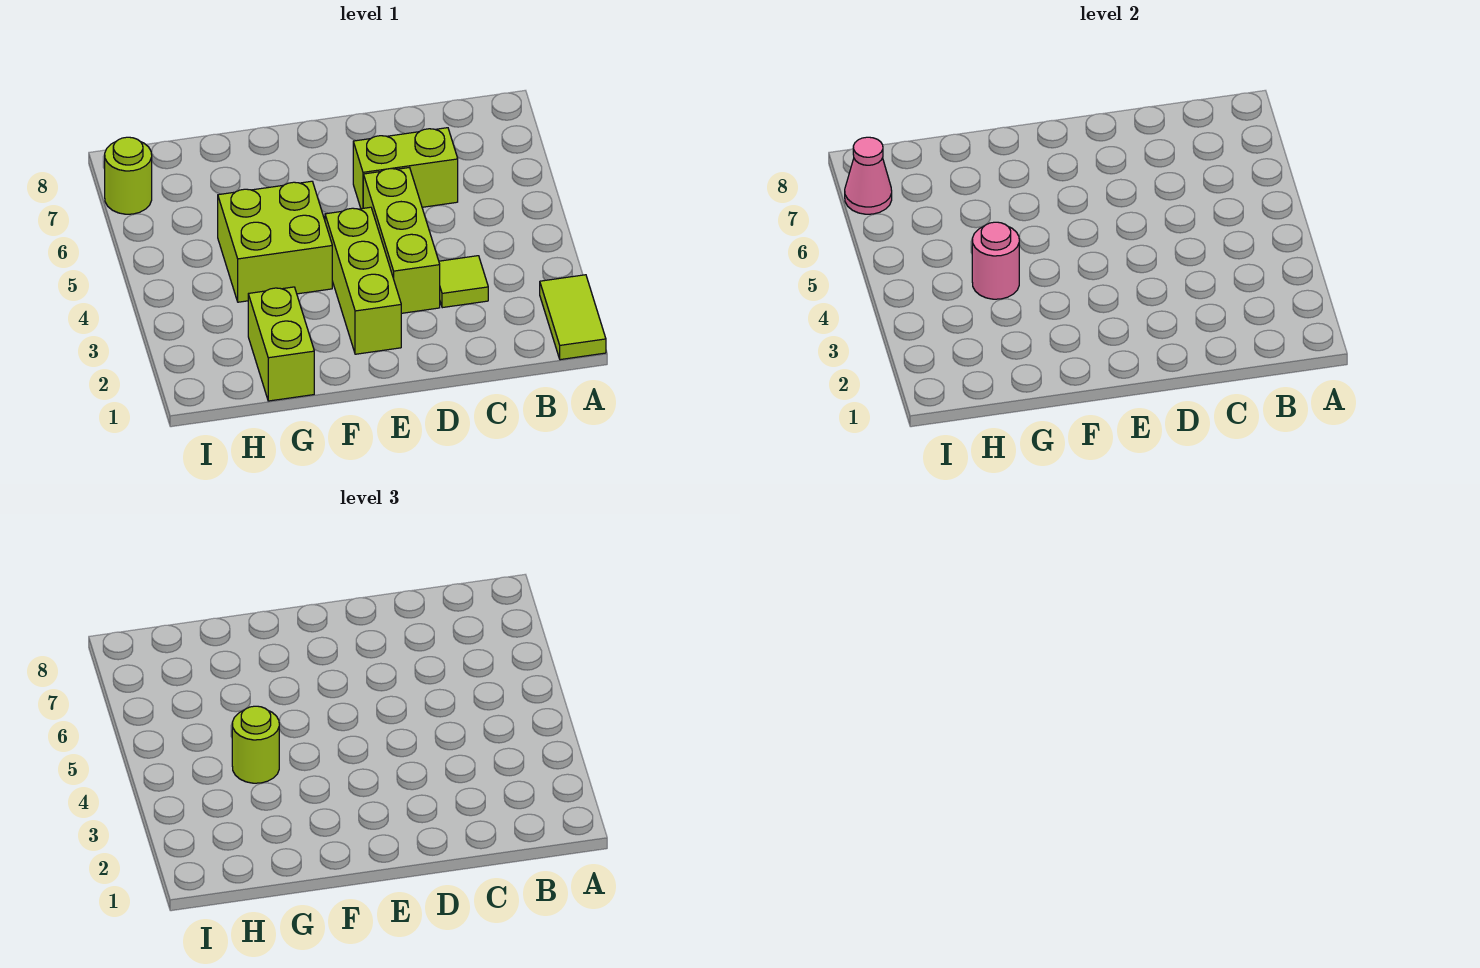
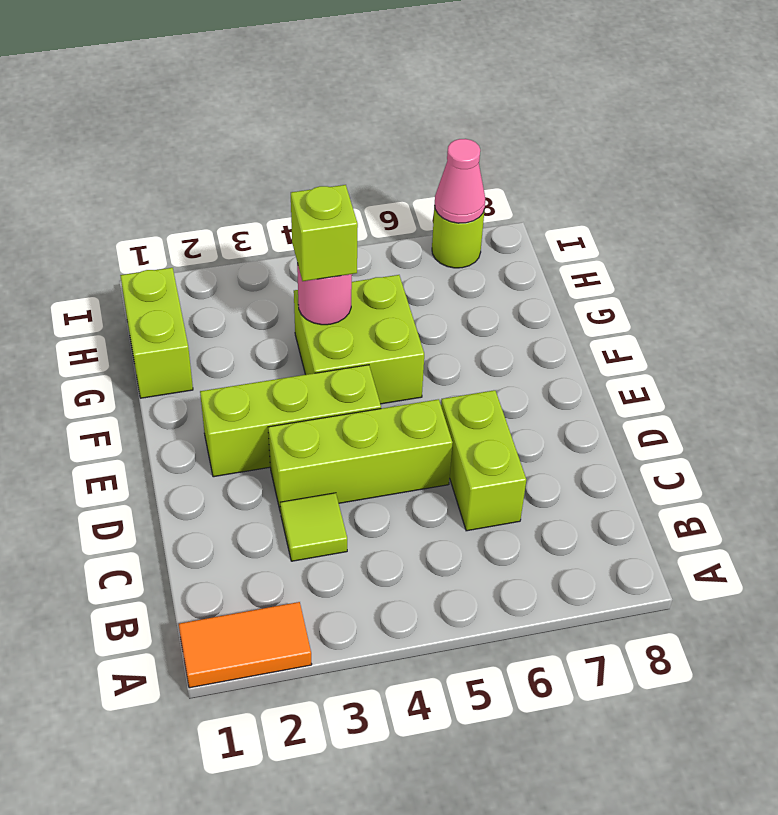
lime 1x2 tile [540,275,606,360] -> orange 1x2 tile [179,602,312,688]
lime 1x2 brick [248,287,314,401] -> lime 1x2 brick turned to [120,268,193,398]
lime 1x1 round brick [232,706,279,783] -> lime 1x1 brick [291,185,358,281]

